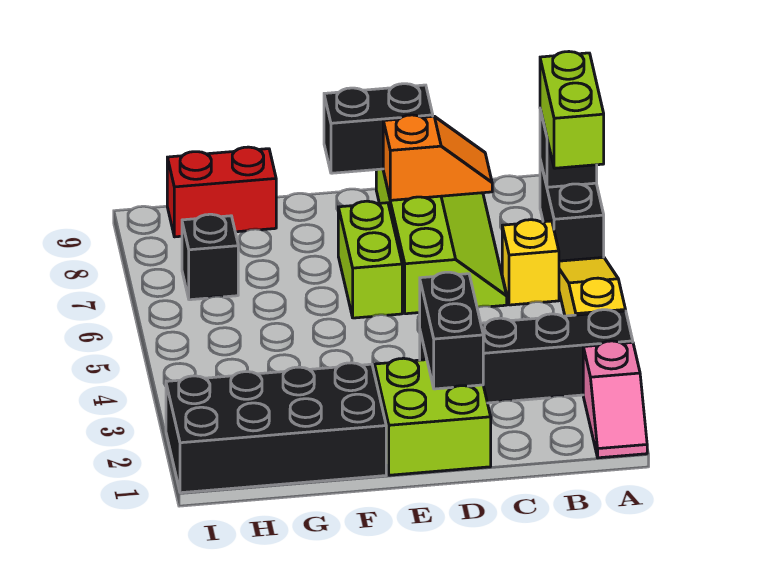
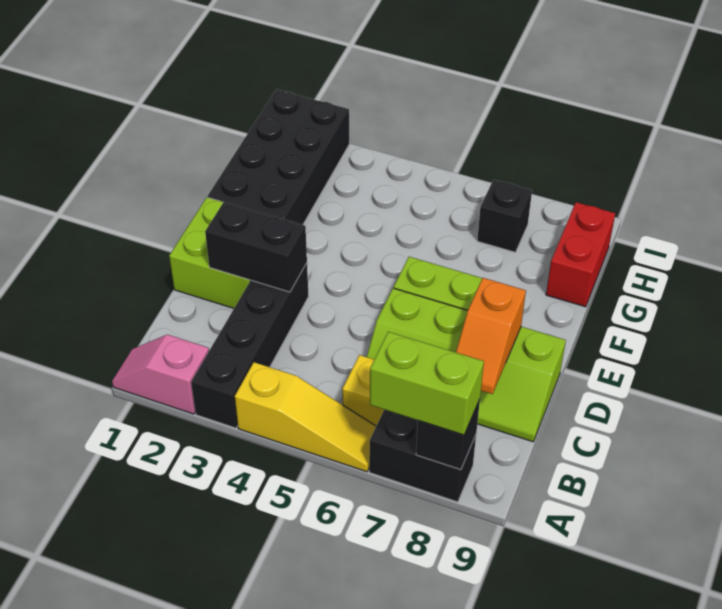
black 1x2 brick [324,84,433,173] -> none

